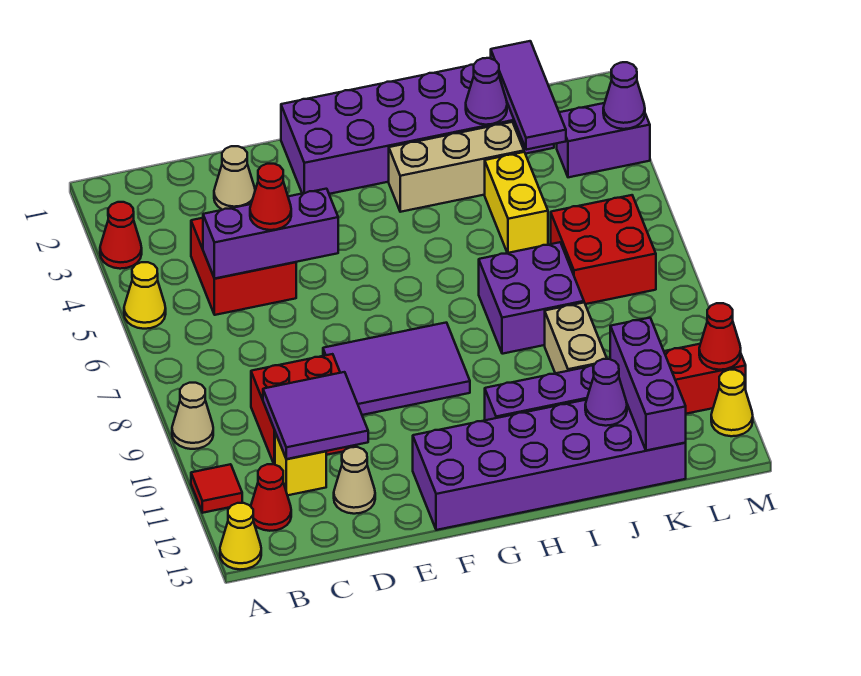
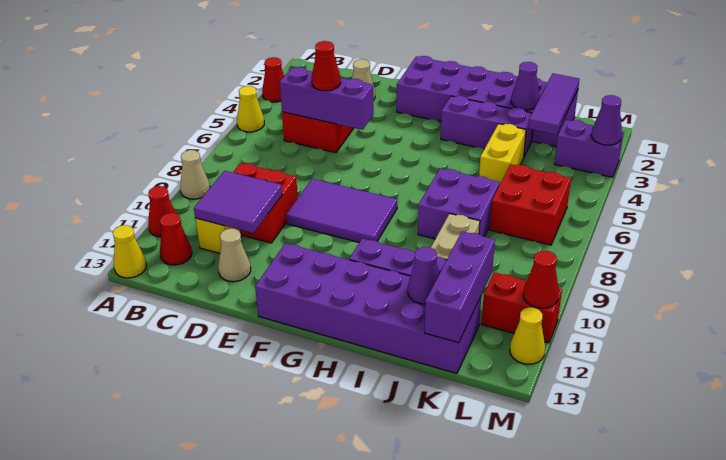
red 1x1 tile [191,464,242,513] -> red 1x1 cone [148,186,175,237]
tan 1x3 brick [389,122,524,212] -> purple 1x3 brick [441,96,533,157]

